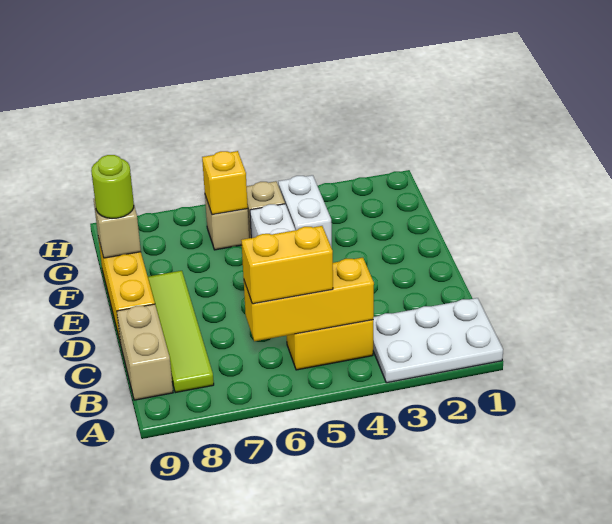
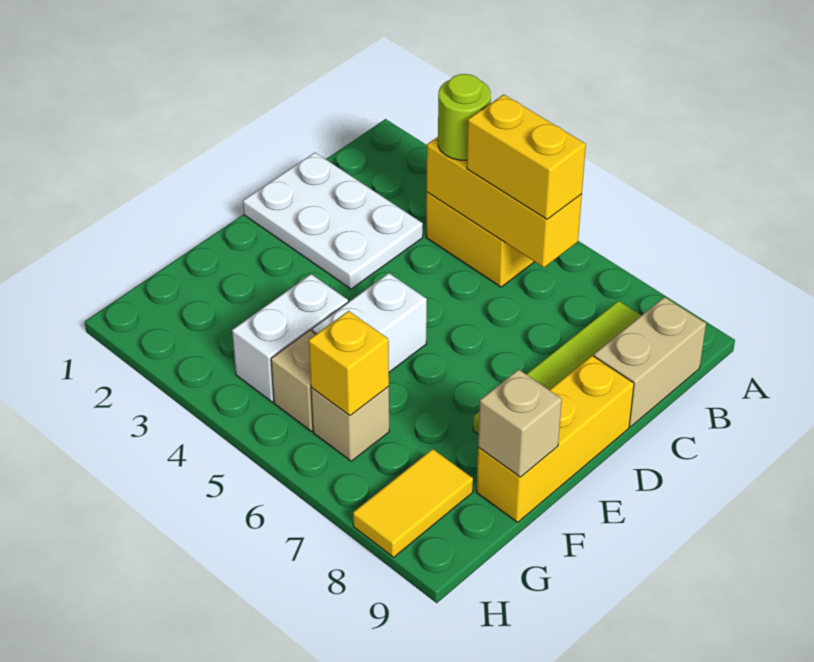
white 2x3 plate [373,298,503,383] -> white 2x3 plate moved to [243,153,423,289]
lime 1x1 round brick [91,155,134,218] -> lime 1x1 round brick moved to [438,74,491,160]
none -> yellow 1x2 tile [353,449,473,557]

